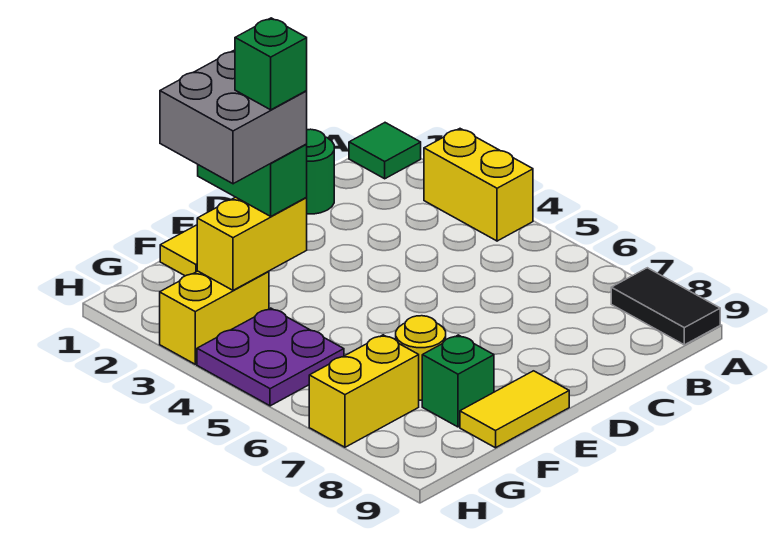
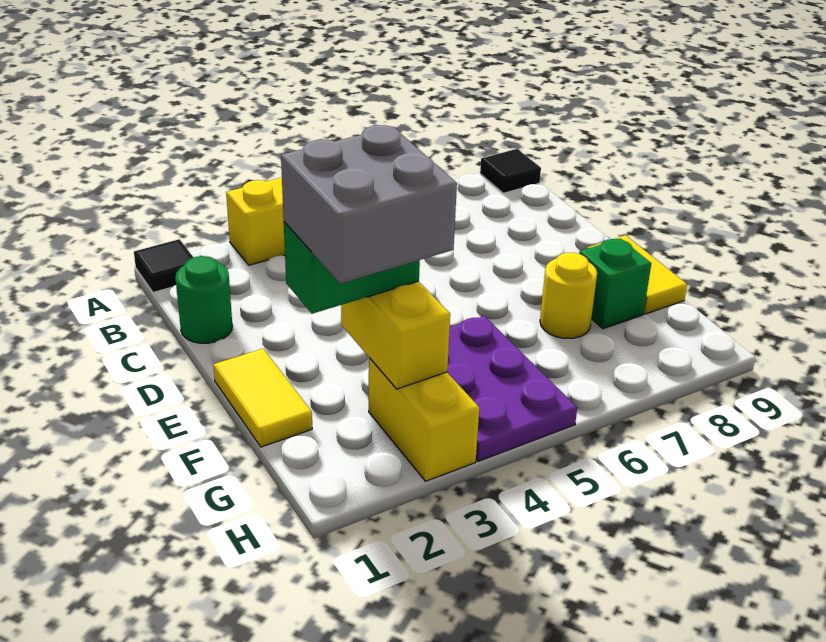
green 1x1 tile [349,123,421,179] -> black 1x1 tile [134,239,193,292]
black 1x2 tile [611,268,720,345] -> black 1x1 tile [480,149,541,193]
green 1x1 brick [235,18,307,110] -> none
purple 2x2 plate [197,308,344,406] -> purple 2x3 plate [447,316,577,461]
yellow 1x2 brick [309,335,419,447] -> none

